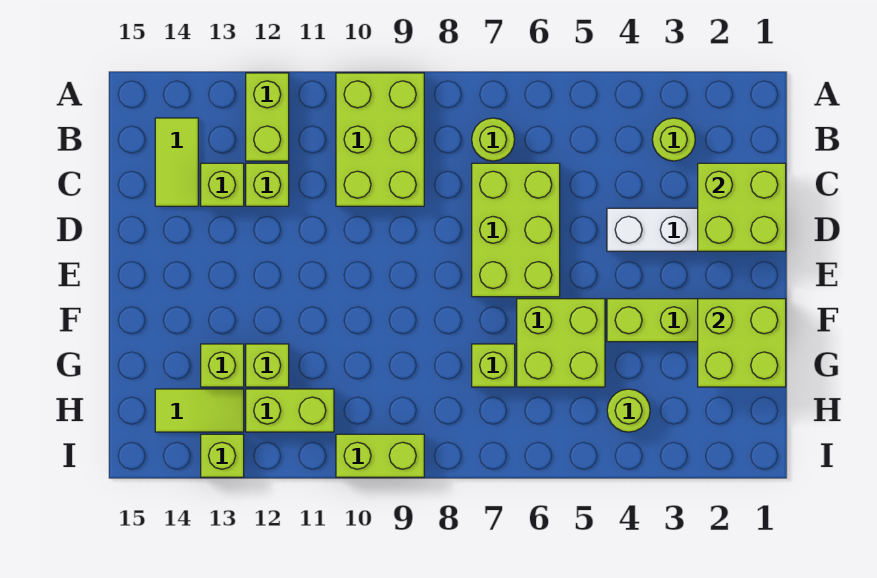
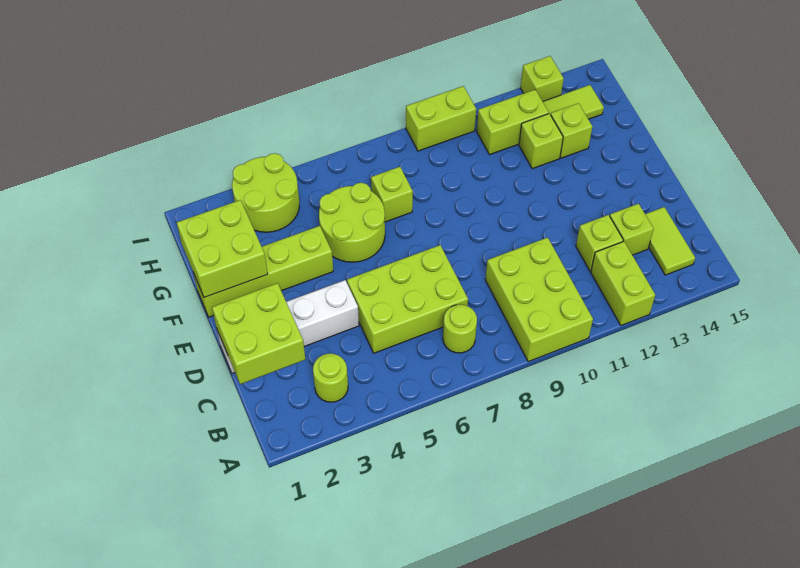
lime 2x3 brick [472,163,560,297] -> lime 2x3 brick turned to [347,245,468,353]
lime 2x2 brick [517,299,605,387] -> lime 2x2 round brick [319,183,385,262]
lime 1x1 round brick [607,389,650,432] -> lime 2x2 round brick [232,153,299,232]

